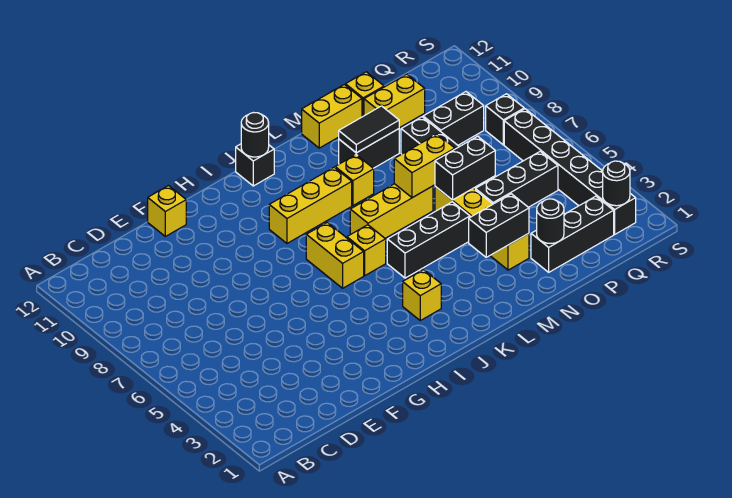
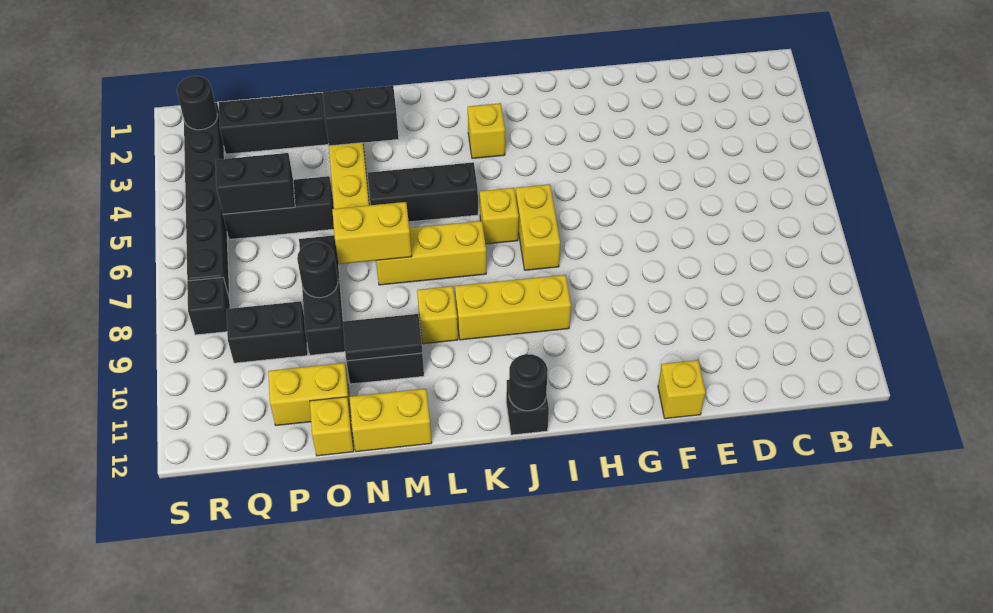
black 1x2 brick [435,136,495,200] -> black 1x2 brick moved to [216,153,295,214]
black 1x1 round brick [537,199,564,243] -> black 1x1 round brick moved to [297,242,338,298]

